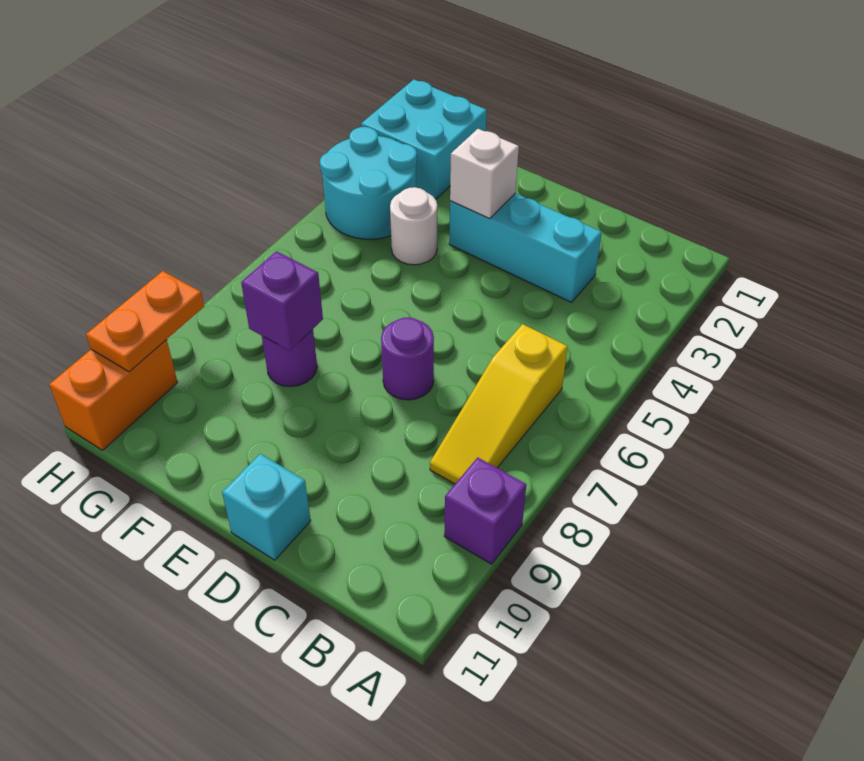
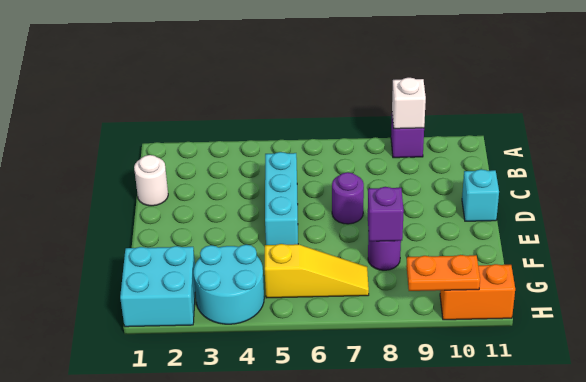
yellow 1x3 slope [430,324,568,484] -> yellow 1x3 slope moved to [265,244,369,298]
cyan 1x3 brick [449,193,602,302] -> cyan 1x3 brick moved to [265,152,298,245]
white 1x1 brick [450,129,519,218] -> white 1x1 brick moved to [392,78,426,129]
white 1x1 round brick [390,187,437,265] -> white 1x1 round brick moved to [134,155,168,206]

